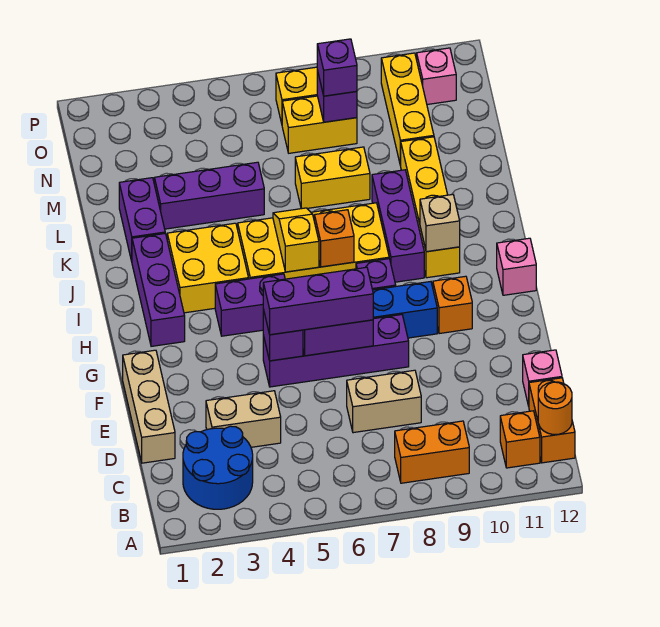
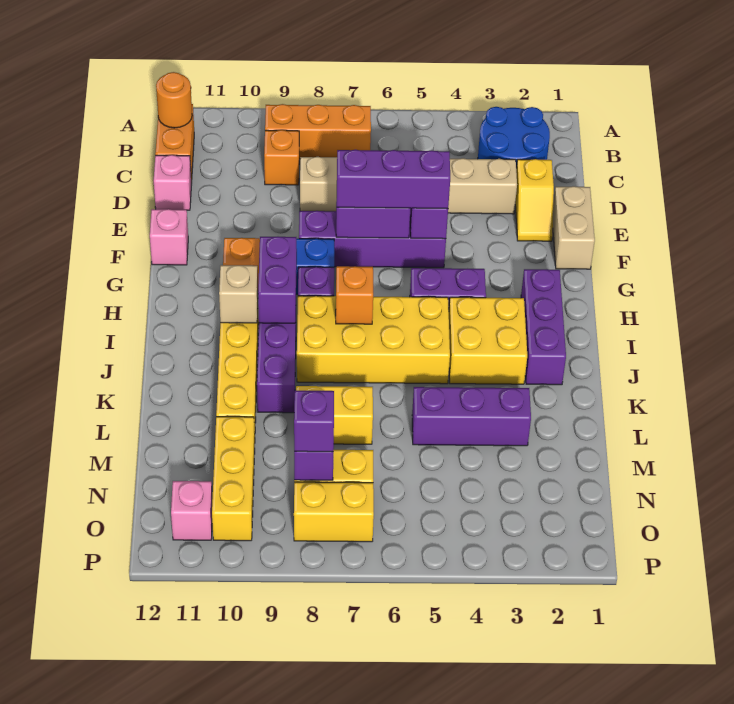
orange 1x2 brick [395,421,469,483] -> orange 1x3 brick [265,104,371,159]
orange 1x1 brick [500,411,540,468] -> orange 1x1 brick moved to [264,130,299,185]
tan 1x3 brick [123,350,175,463] -> tan 1x2 brick [553,186,595,269]
pink 1x1 brick [497,238,536,295] -> pink 1x1 brick moved to [150,209,188,265]
yellow 1x2 slope [273,208,319,272] -> yellow 1x2 slope moved to [515,159,554,241]
purple 1x2 brick [119,178,165,261] -> purple 1x2 brick moved to [258,237,297,323]

